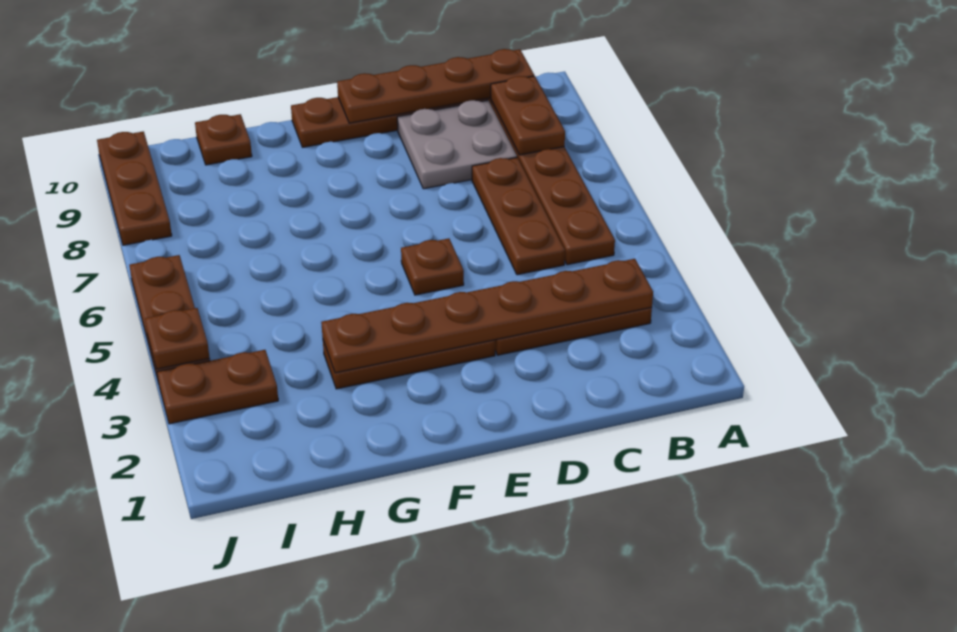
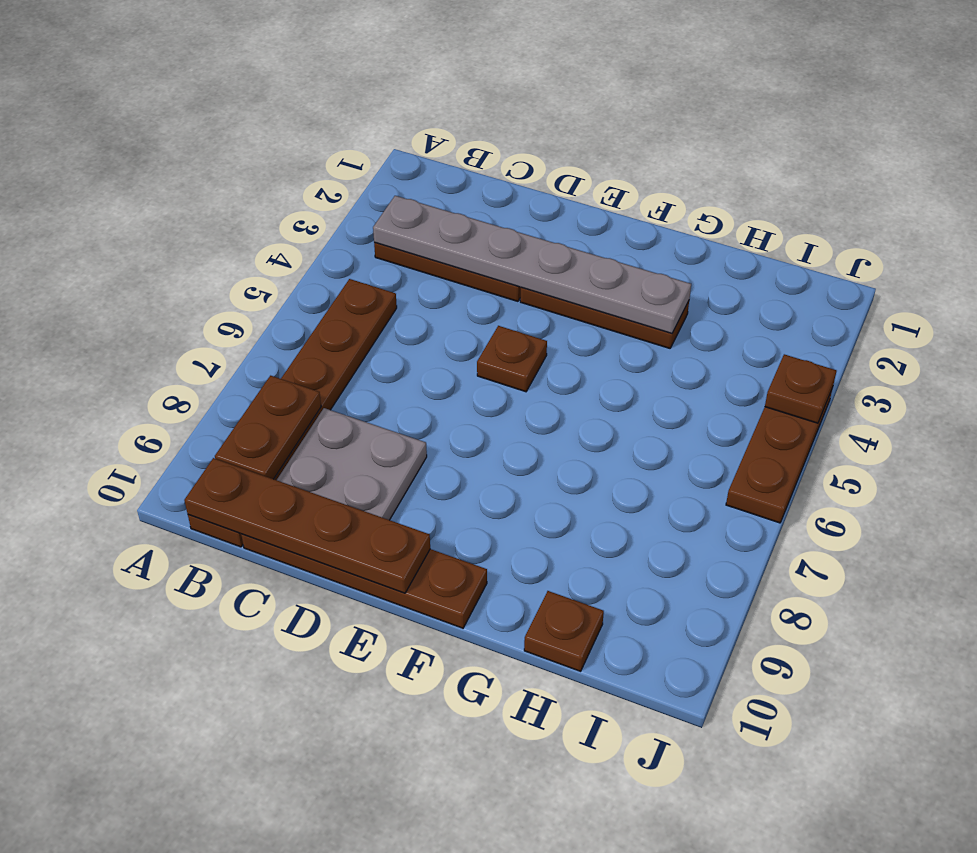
brown 1x6 plate [321,259,653,373] -> grey 1x6 plate [373,196,691,333]
brown 1x3 plate [472,157,565,275] -> none
brown 1x2 plate [157,350,278,424] -> none
brown 1x3 plate [97,131,172,245] -> none

